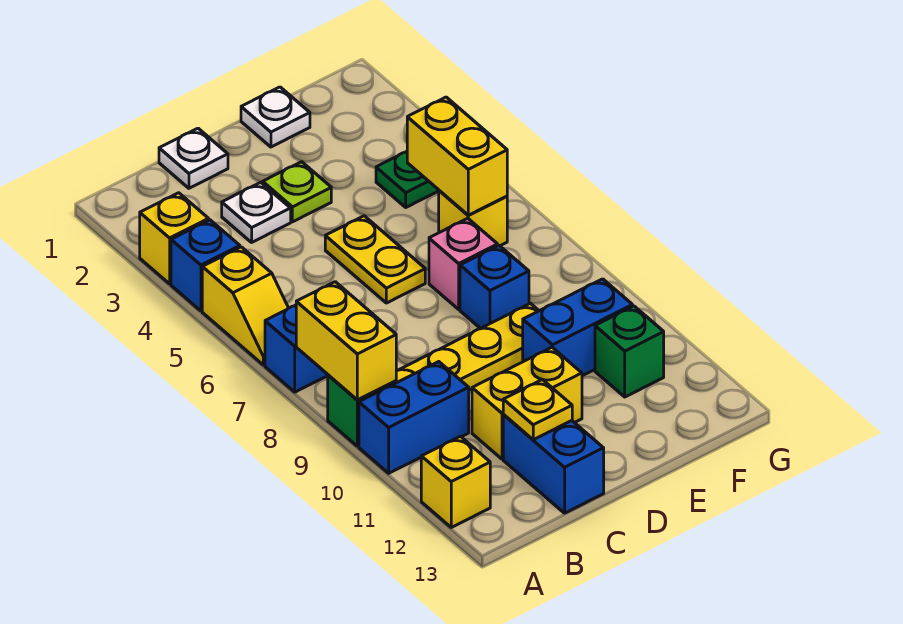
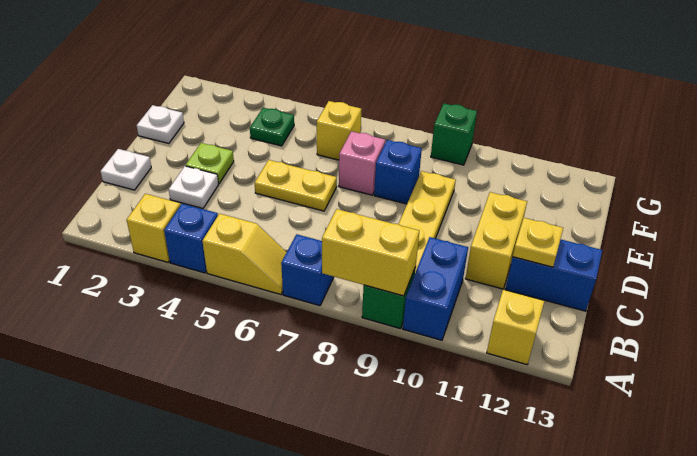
blue 1x2 brick [523,279,633,376] -> none
yellow 1x2 brick [407,97,507,215] -> none
green 1x1 brick [595,306,664,397] -> green 1x1 brick moved to [431,103,477,165]

